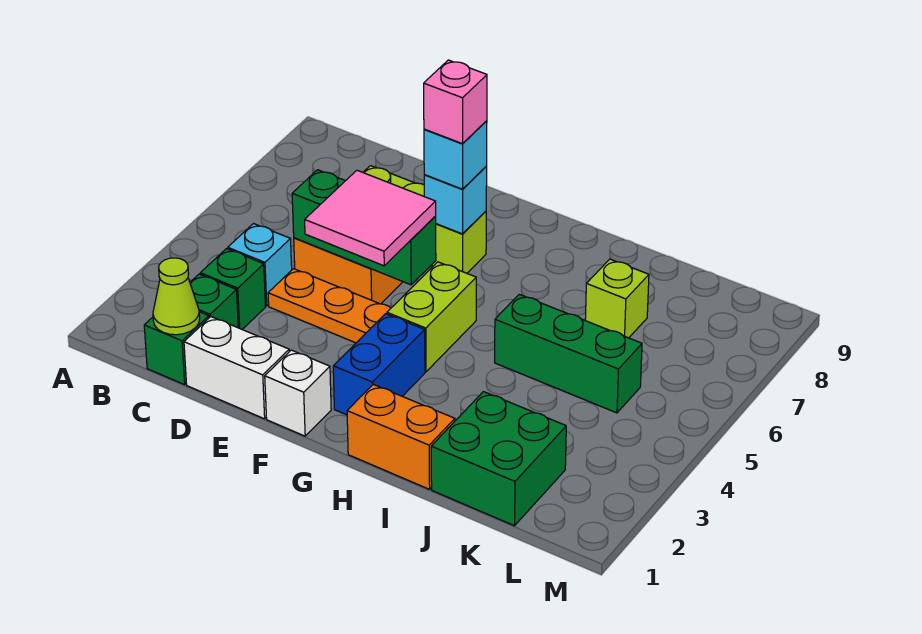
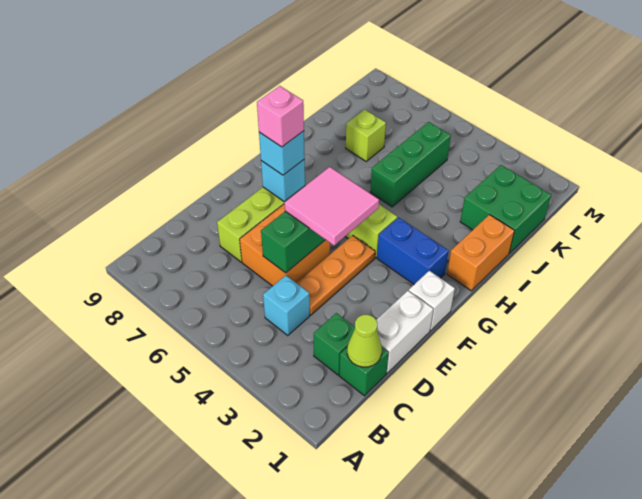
green 1x1 brick [200,249,265,329] -> none

